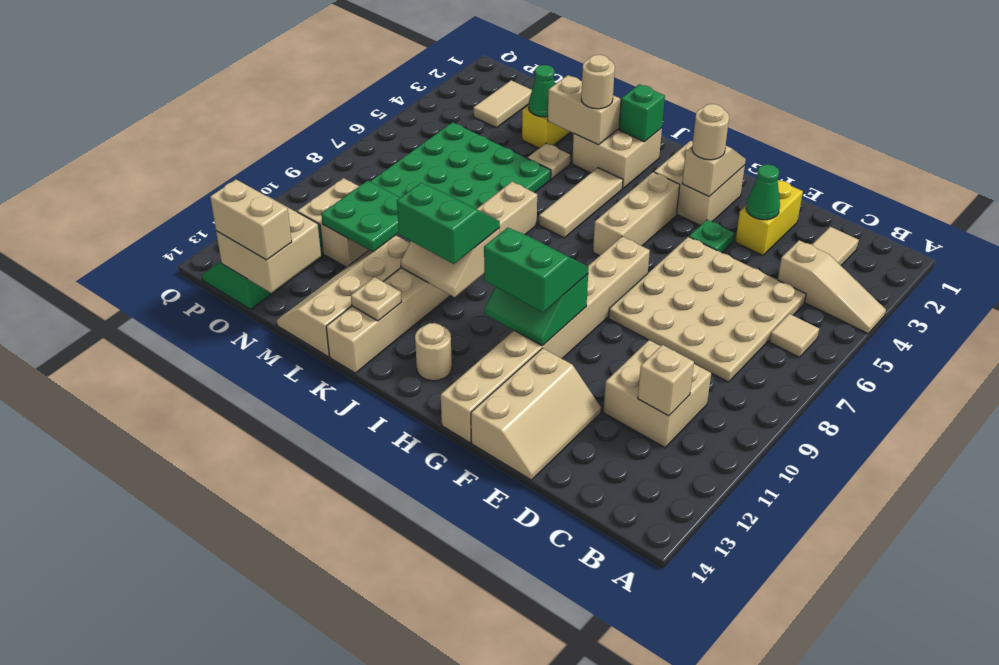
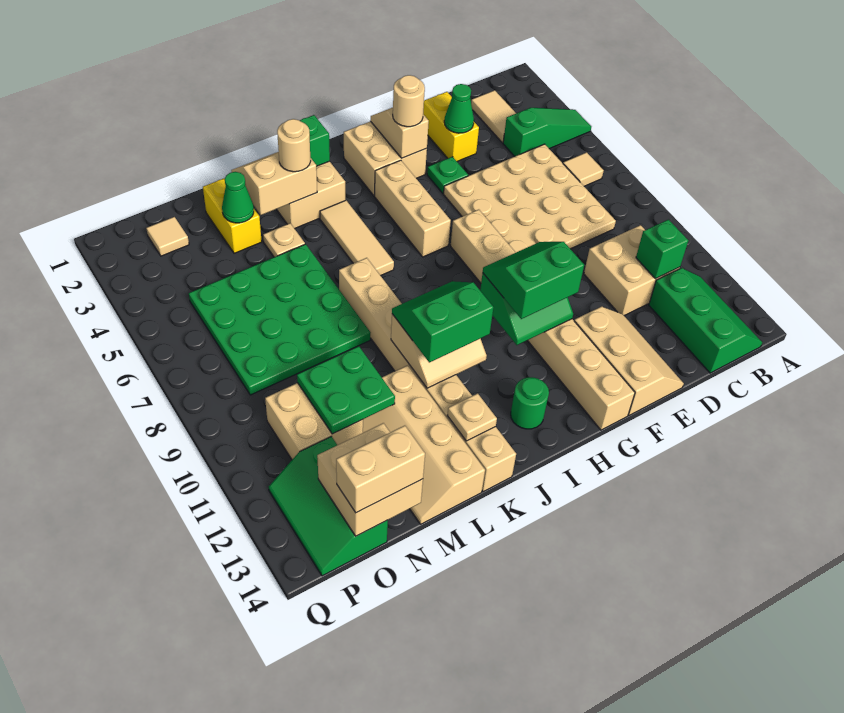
tan 1x3 slope [778,240,886,334] -> green 1x3 slope [503,108,591,156]
none -> green 2x3 slope [649,268,762,373]
tan 1x1 brick [638,345,694,416] -> green 1x1 brick [636,220,688,279]
tan 1x1 round brick [415,323,452,381] -> green 1x1 round brick [511,377,549,429]
tan 1x2 tile [473,80,532,128] -> tan 1x1 tile [146,217,189,256]

